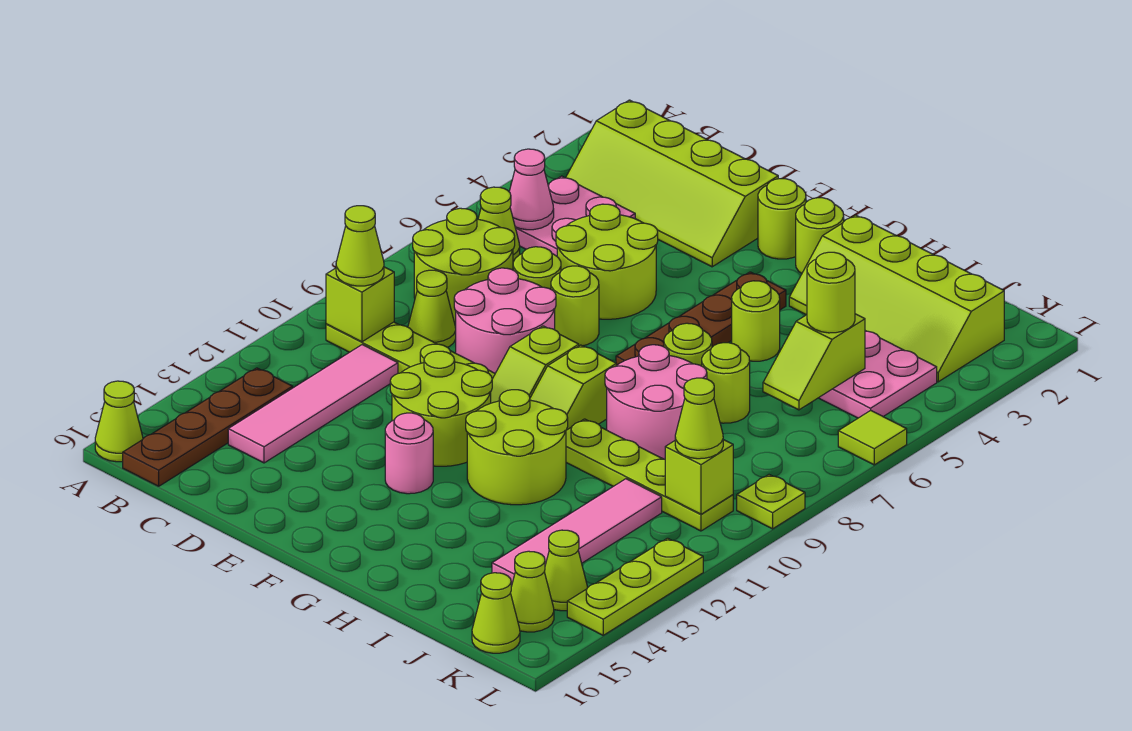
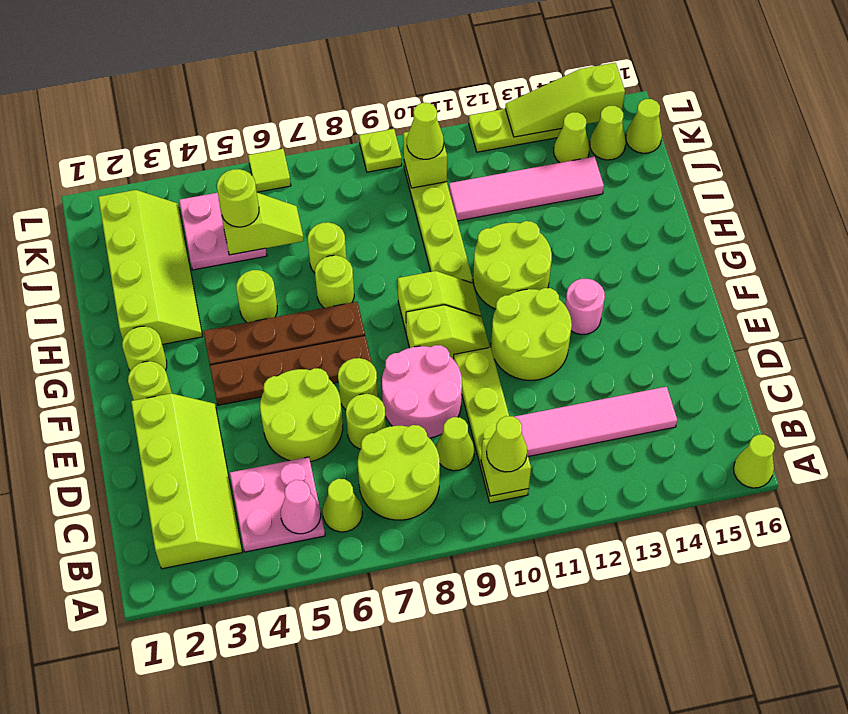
brown 1x4 plate [123,368,293,486] -> brown 1x4 plate moved to [210,336,372,405]
pink 2x2 round brick [605,345,707,459] -> none
none -> lime 1x3 slope [505,63,625,137]

